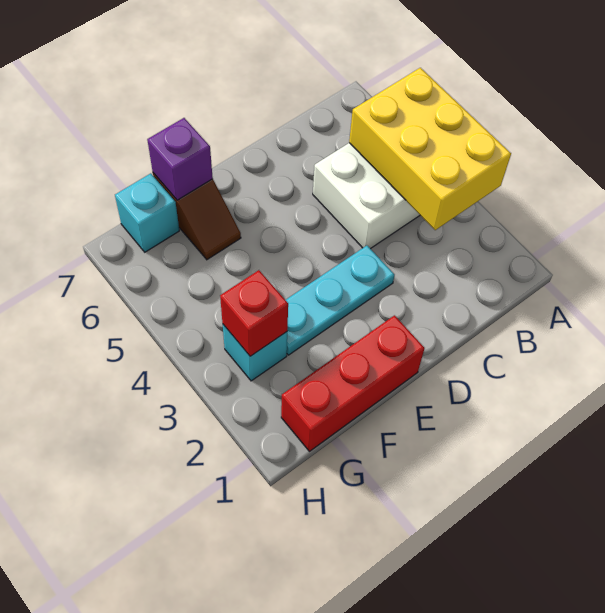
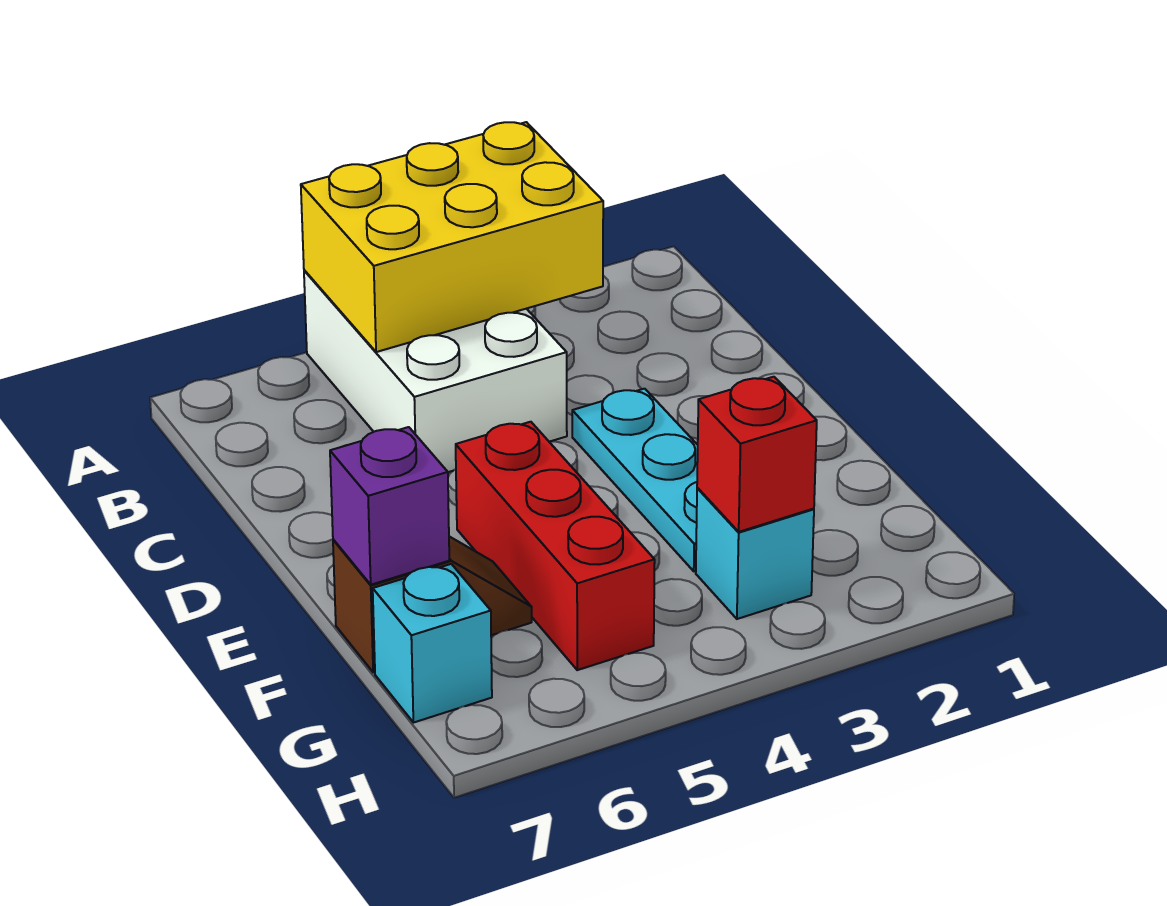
red 1x3 brick [281,315,425,451] -> red 1x3 brick moved to [456,422,655,670]

